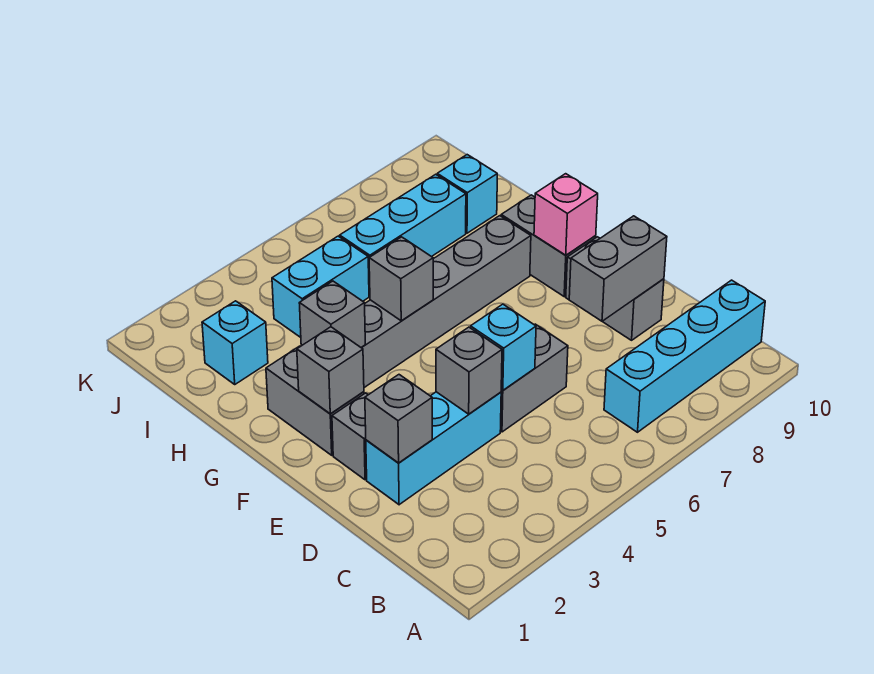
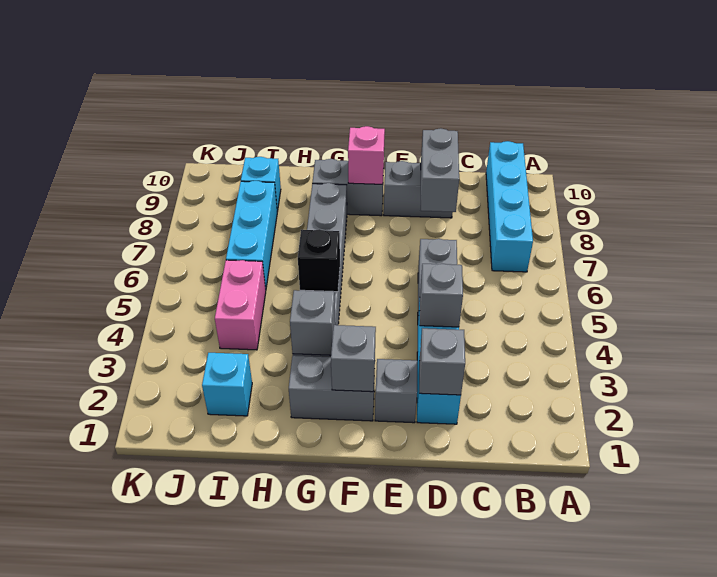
cyan 1x1 brick [471,304,536,390] -> none
grey 1x1 brick [369,237,433,321] -> black 1x1 brick [298,229,340,292]
cyan 1x2 brick [272,236,369,337] -> pink 1x2 brick [215,260,266,350]

